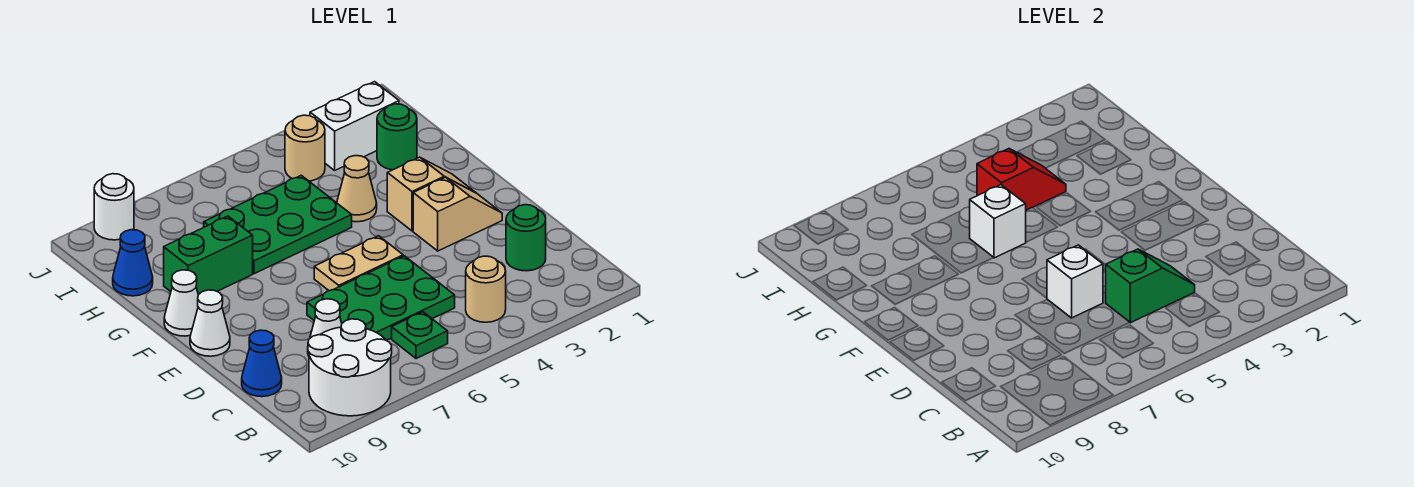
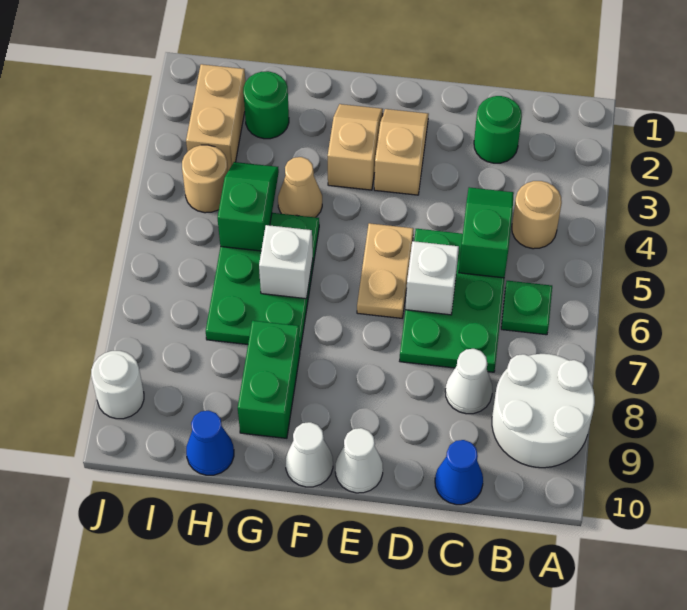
red 1x2 slope [977,149,1066,210] -> green 1x2 slope [218,162,279,251]
white 1x2 brick [310,82,399,170] -> tan 1x2 brick [186,64,245,171]

